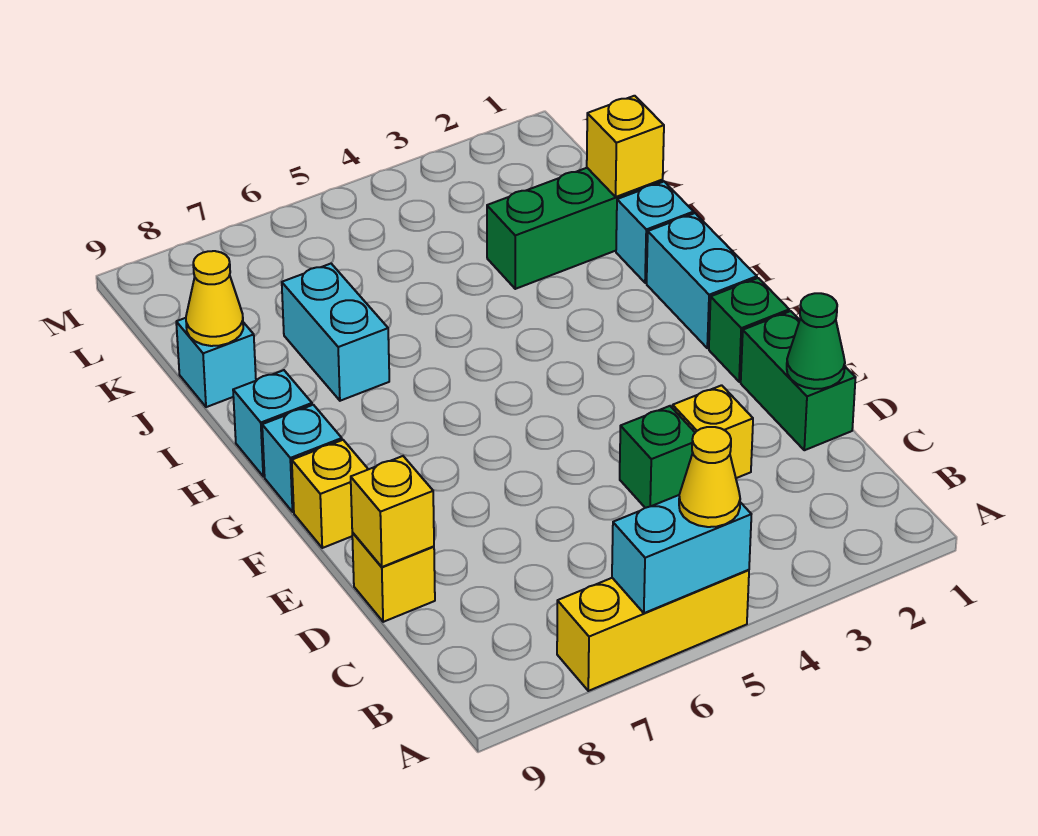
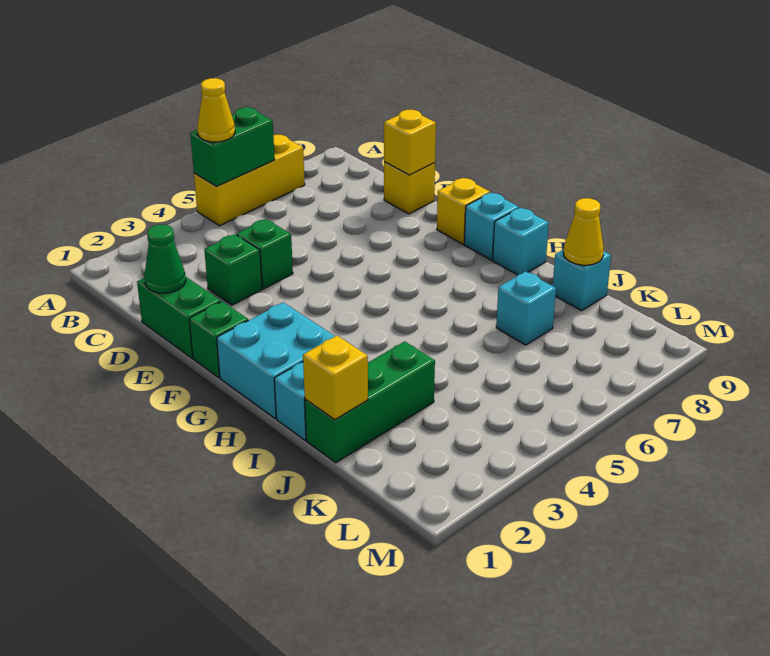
cyan 1x2 brick [612,495,751,613] -> green 1x2 brick [190,107,275,187]
yellow 1x1 brick [673,385,753,478] -> green 1x1 brick [204,234,262,305]
cyan 1x2 brick [647,213,757,348] -> cyan 2x2 brick [217,302,335,419]
cyan 1x2 brick [282,264,389,401] -> cyan 1x1 brick [496,271,556,345]

